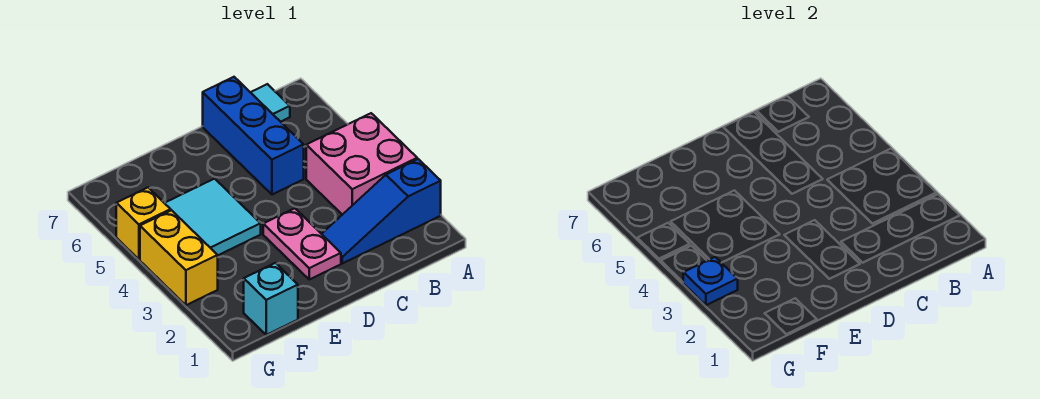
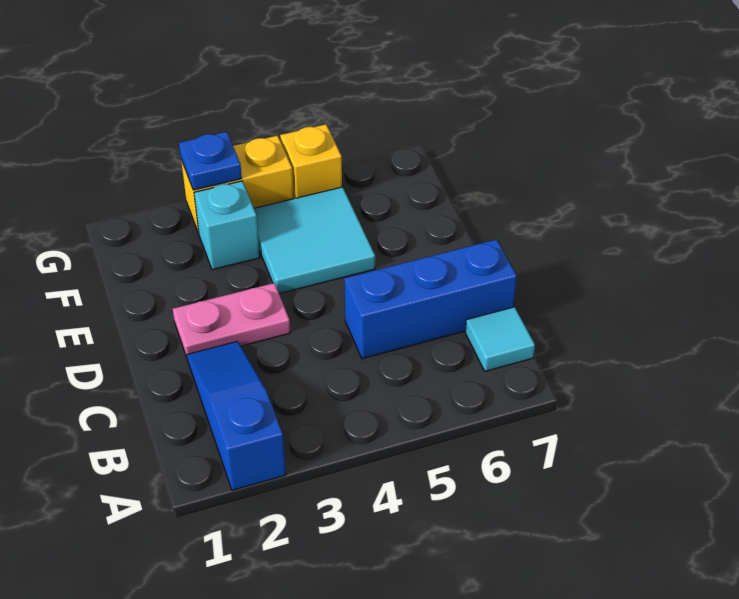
pink 2x2 brick [306,113,417,215] -> none
cyan 1x1 brick [244,263,298,335] -> cyan 1x1 brick moved to [194,181,260,270]

